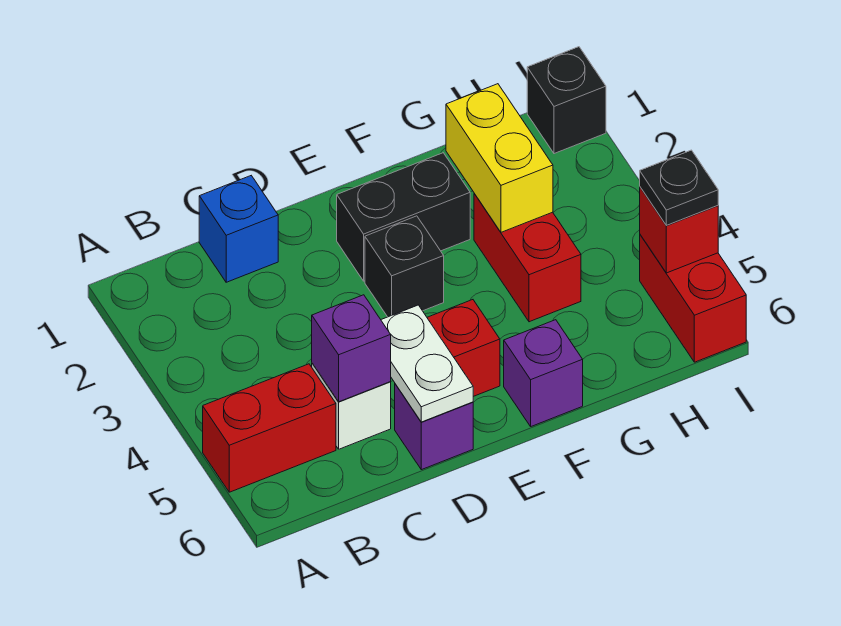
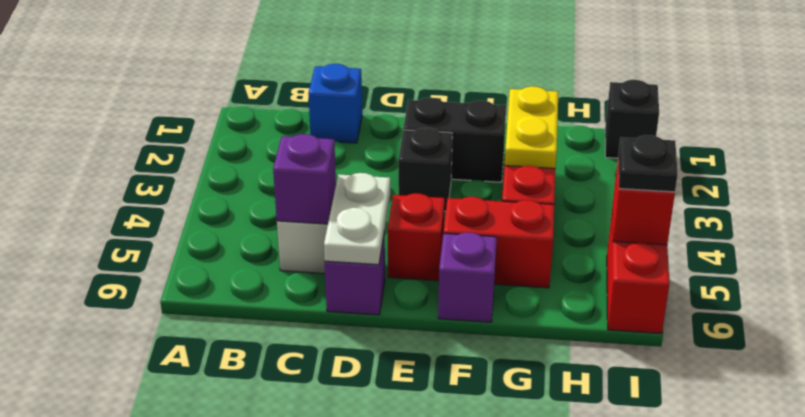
red 1x2 brick [203,364,336,492] -> red 1x2 brick moved to [443,197,554,288]
yellow 1x2 brick [446,84,553,232] -> yellow 1x2 plate [505,86,558,168]

